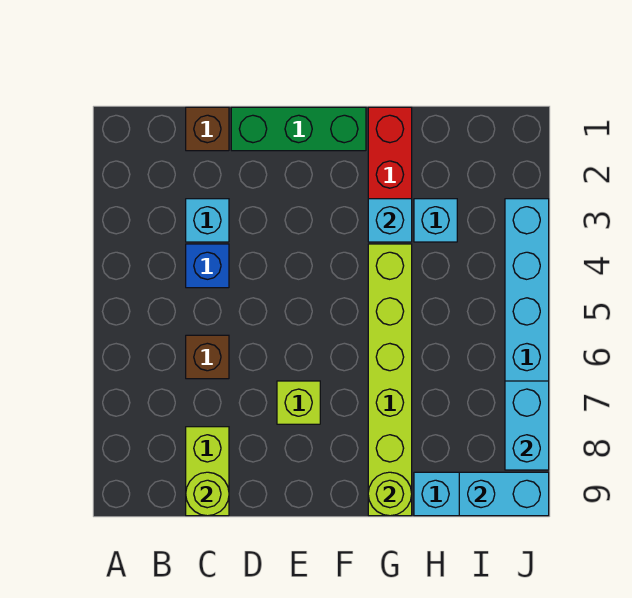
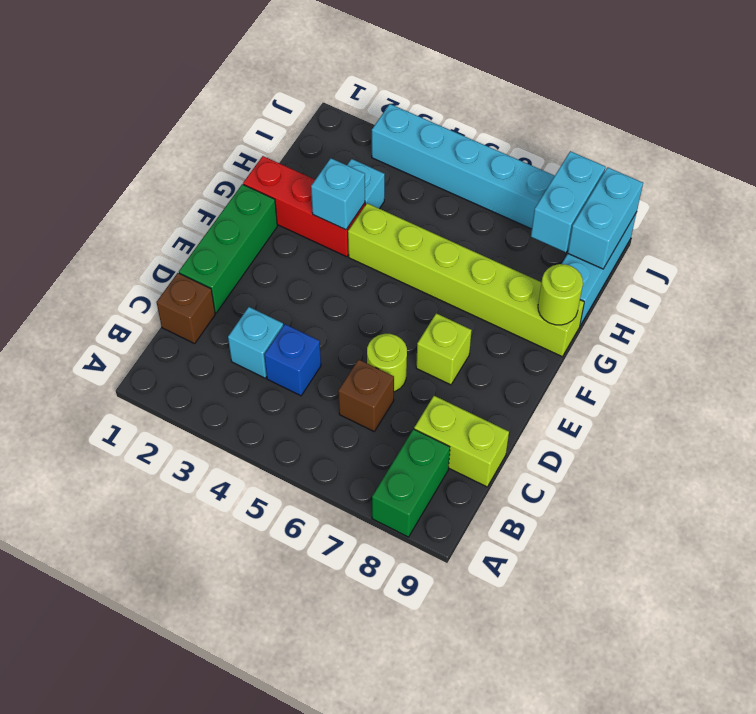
none -> green 1x2 brick [372,429,450,537]
lime 1x1 round brick [186,472,229,516] -> lime 1x1 round brick moved to [367,334,407,392]
cyan 1x2 brick [505,381,549,470] -> cyan 1x2 brick turned to [531,151,605,252]

